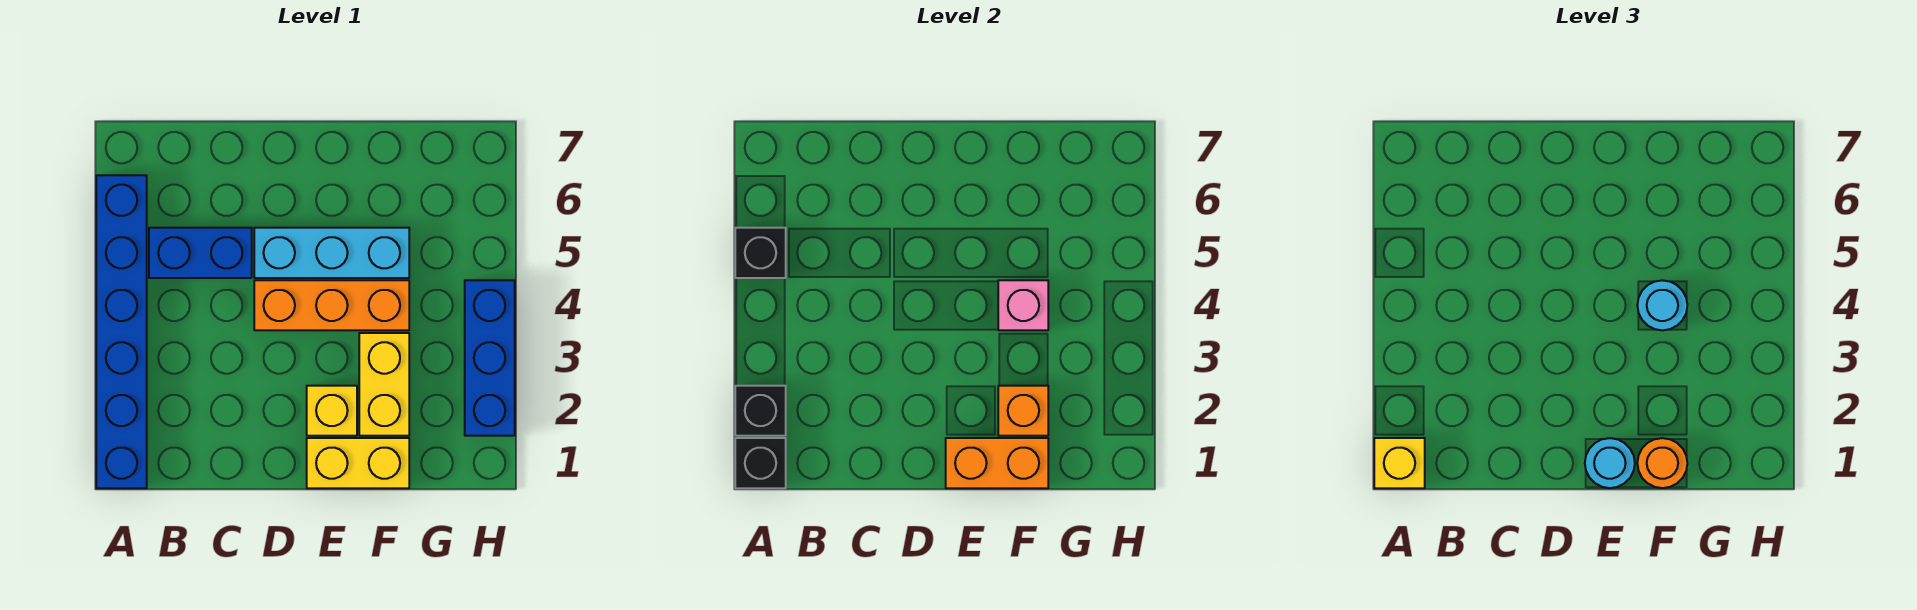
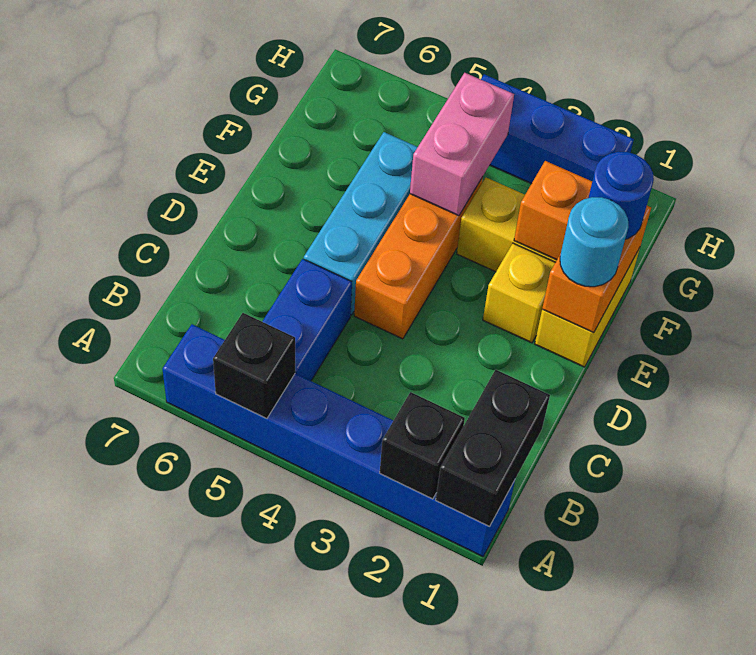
black 1x1 brick [735,438,786,488] -> black 1x2 brick [436,370,550,527]
yellow 1x1 brick [1374,438,1425,488] -> none
orange 1x1 round brick [1637,438,1687,488] -> blue 1x1 round brick [589,152,654,239]
pink 1x1 brick [998,280,1048,330] -> pink 1x2 brick [410,73,514,216]
cyan 1x1 round brick [1637,280,1687,330] -> none

